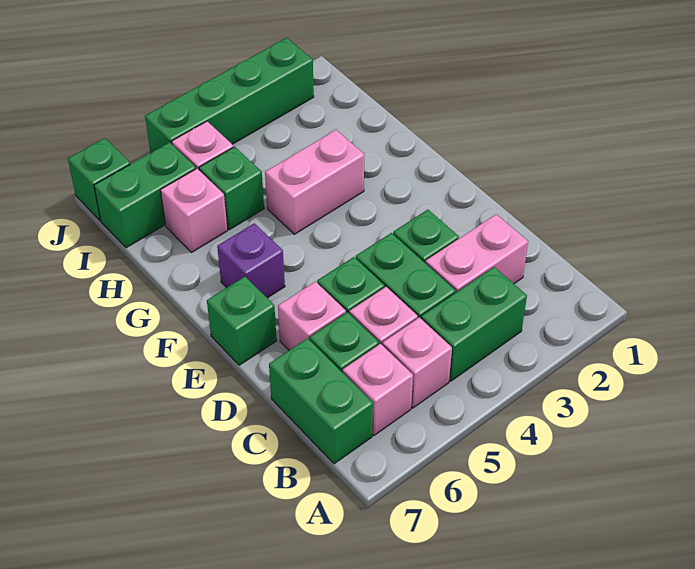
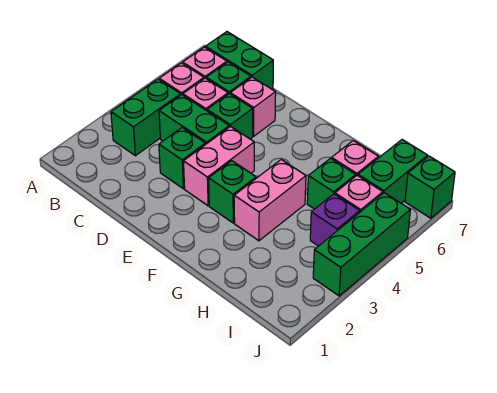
pink 1x2 brick [425,214,528,293] -> pink 1x2 brick moved to [184,126,254,206]
green 1x1 brick [207,277,277,365] -> green 1x1 brick moved to [209,161,256,223]
purple 1x1 brick [217,223,285,298] -> purple 1x1 brick moved to [310,194,360,246]
green 1x4 brick [145,38,314,153] -> green 1x3 brick [313,193,410,296]

